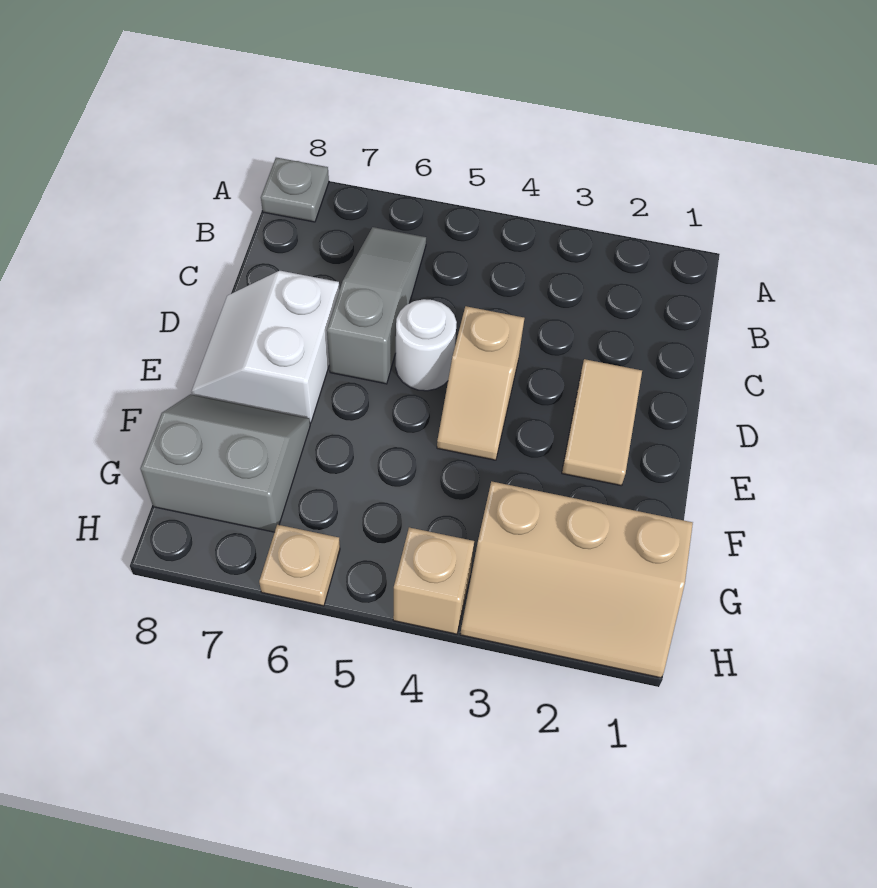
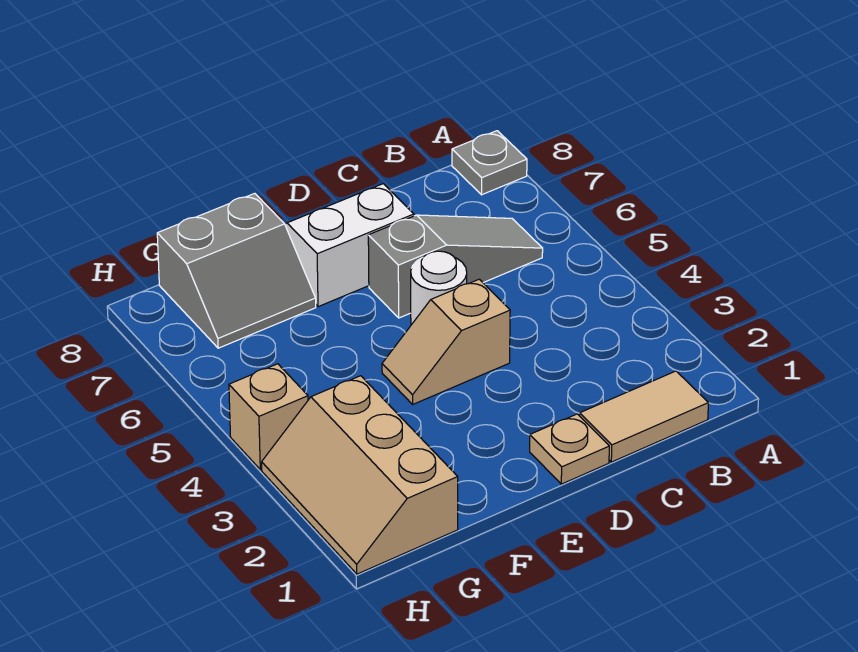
tan 1x2 tile [562,359,642,486] -> tan 1x2 tile moved to [580,371,708,462]
grey 2x2 slope [140,394,310,532] -> grey 2x2 slope turned to [157,193,316,348]
tan 1x1 plate [259,525,340,606] -> tan 1x1 plate moved to [530,414,609,484]

